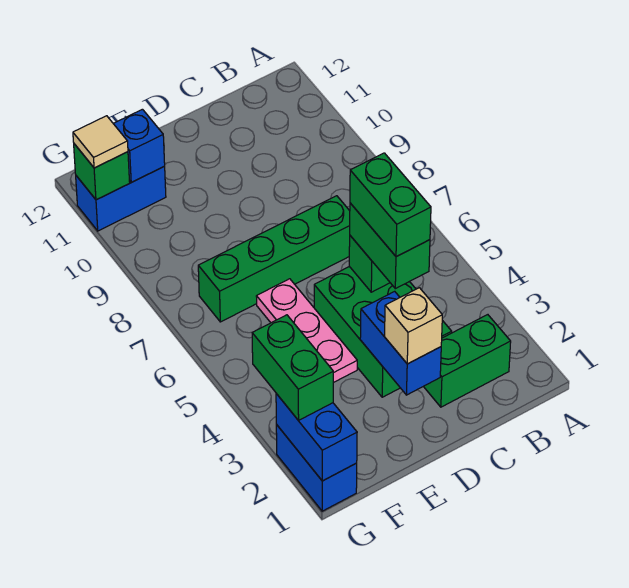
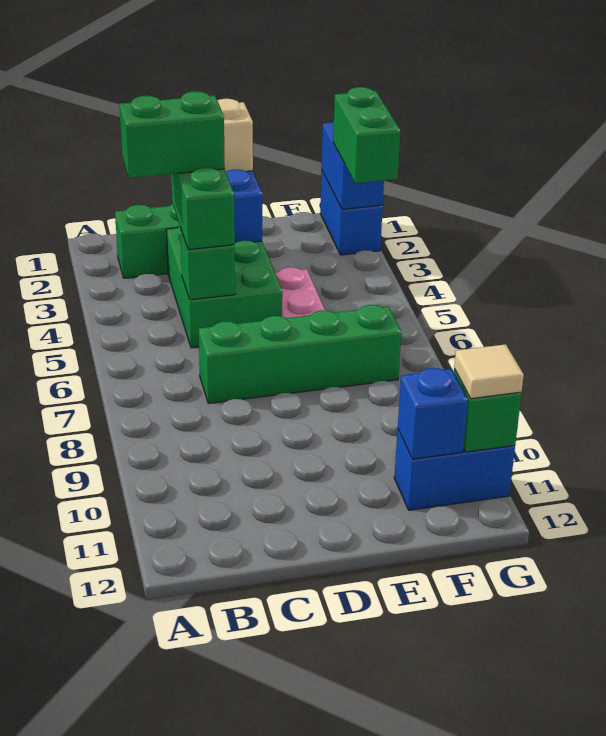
green 1x2 brick [350,153,431,257] -> green 1x2 brick turned to [120,91,225,178]

